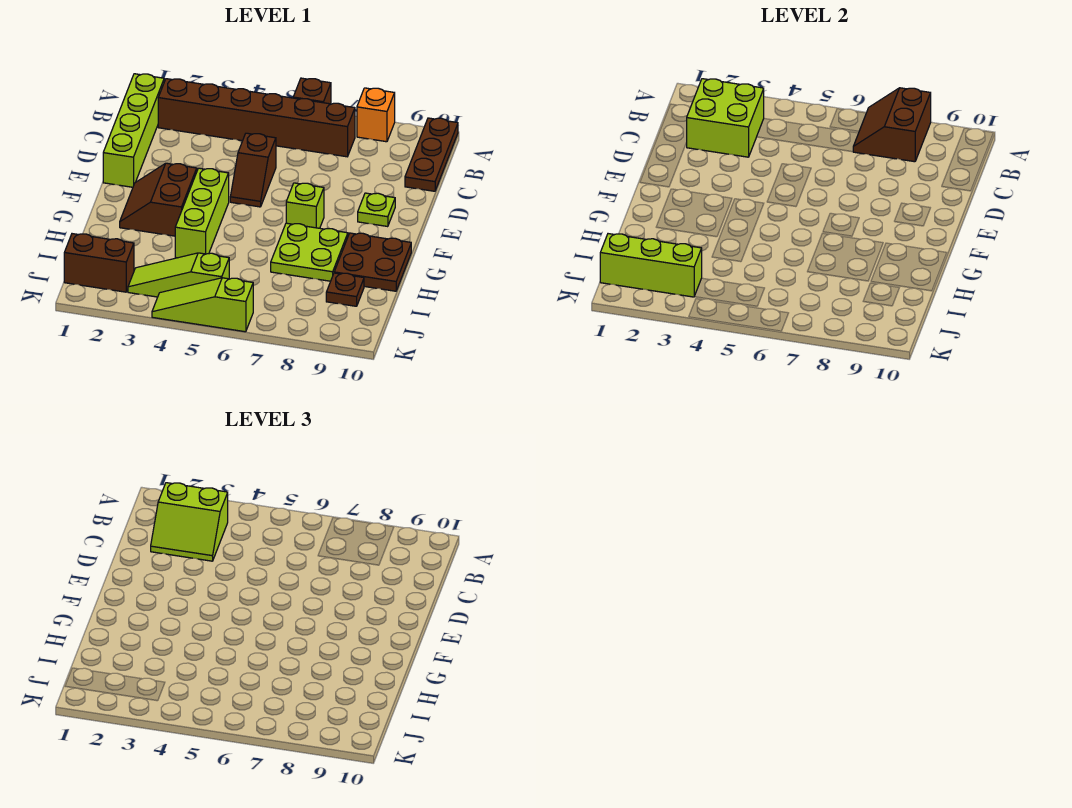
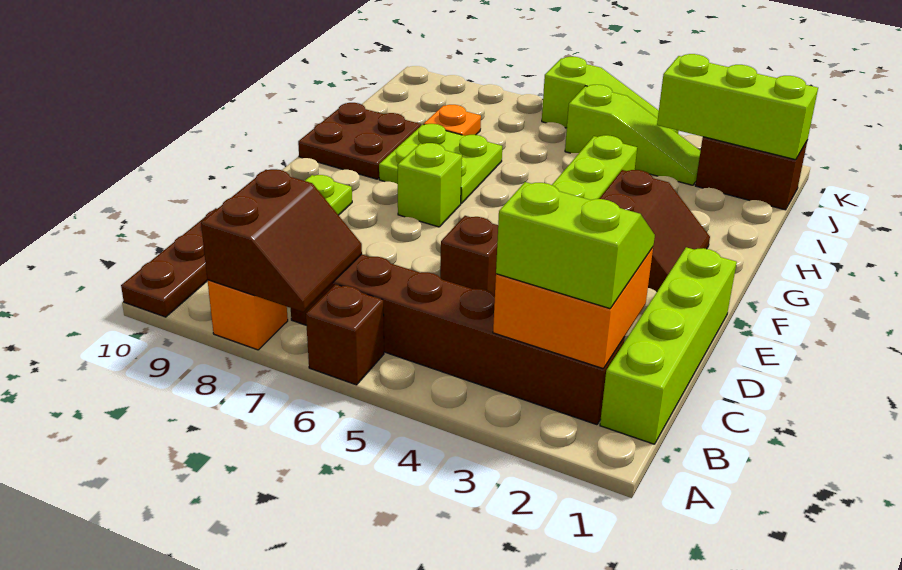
lime 2x2 brick [687,79,764,157] -> orange 2x2 brick [493,247,653,369]
none -> orange 1x1 plate [424,105,481,136]
brown 1x1 plate [326,273,364,306] -> none

